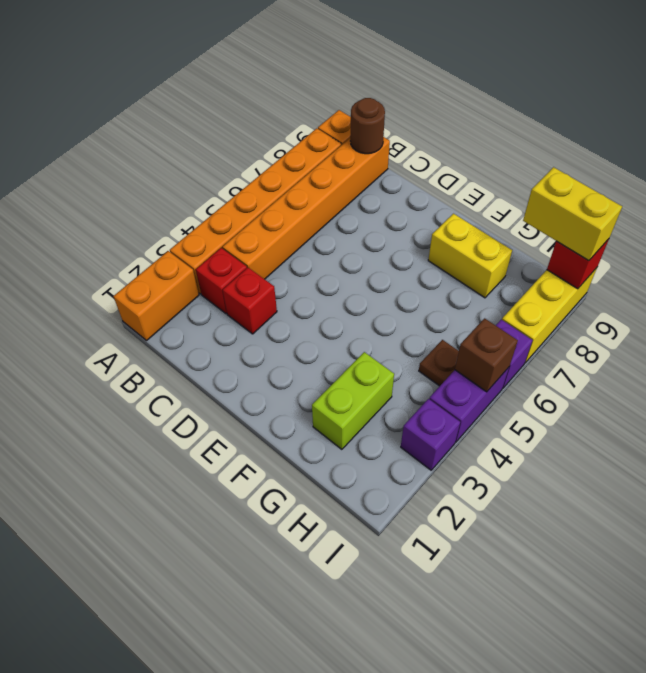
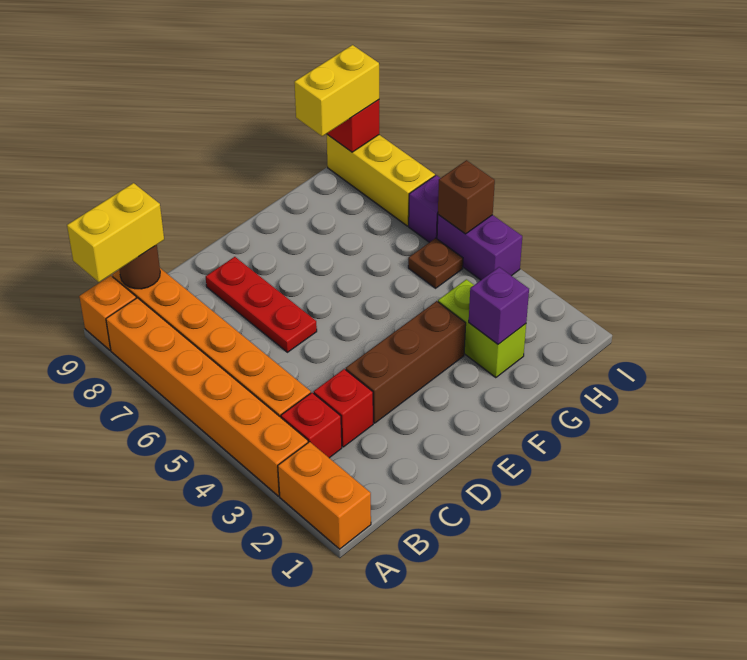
none -> brown 1x3 brick [346,301,466,423]
none -> red 1x3 plate [206,257,317,352]
yellow 1x2 brick [428,214,512,298] -> yellow 1x2 brick moved to [67,183,164,282]
purple 1x1 brick [401,399,460,470] -> purple 1x1 brick moved to [469,267,529,344]

